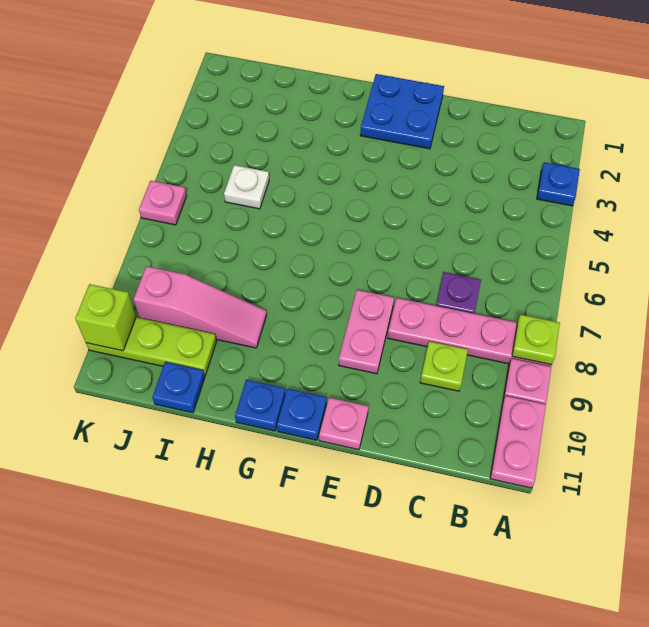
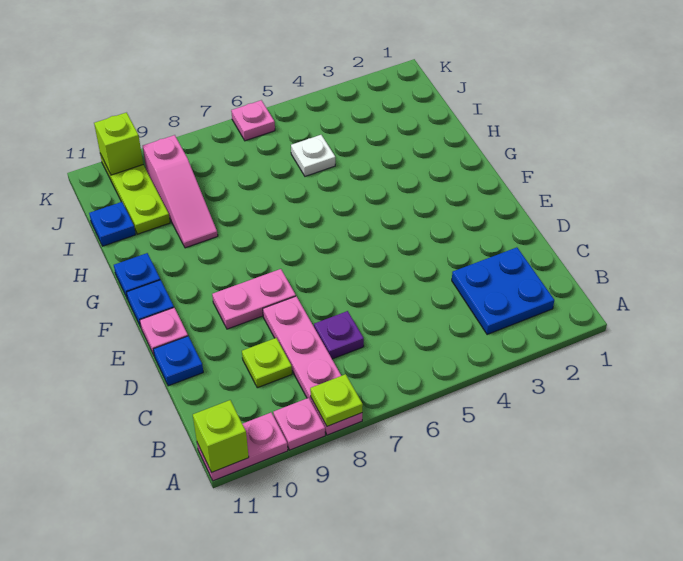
blue 1x1 plate [537,162,580,206] -> blue 1x1 plate moved to [153,336,203,386]
none -> lime 1x1 brick [193,400,249,472]
blue 2x2 plate [360,74,444,149] -> blue 2x2 plate moved to [452,247,554,335]

